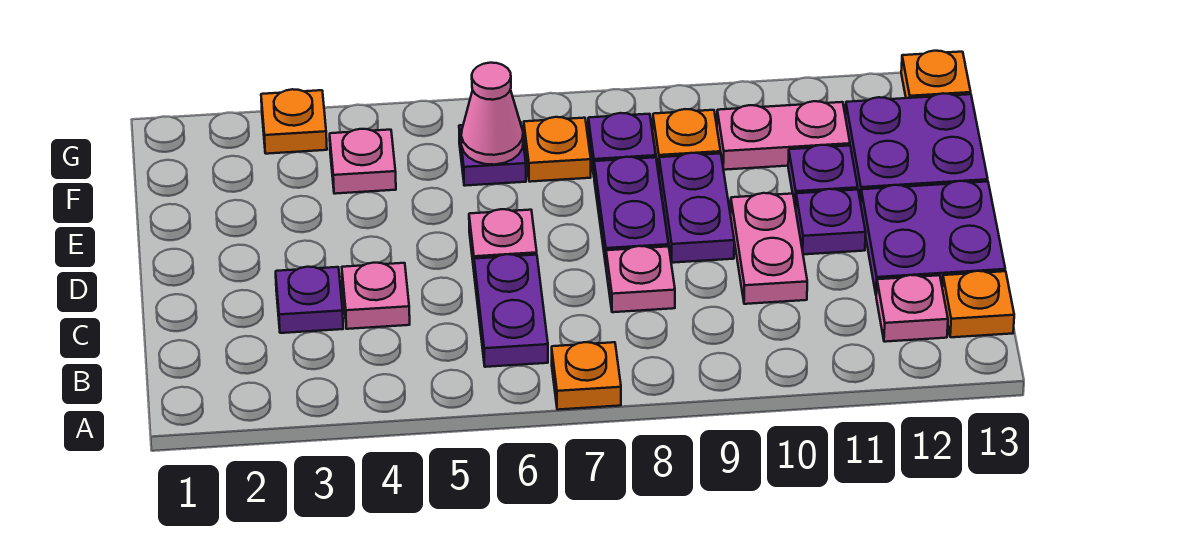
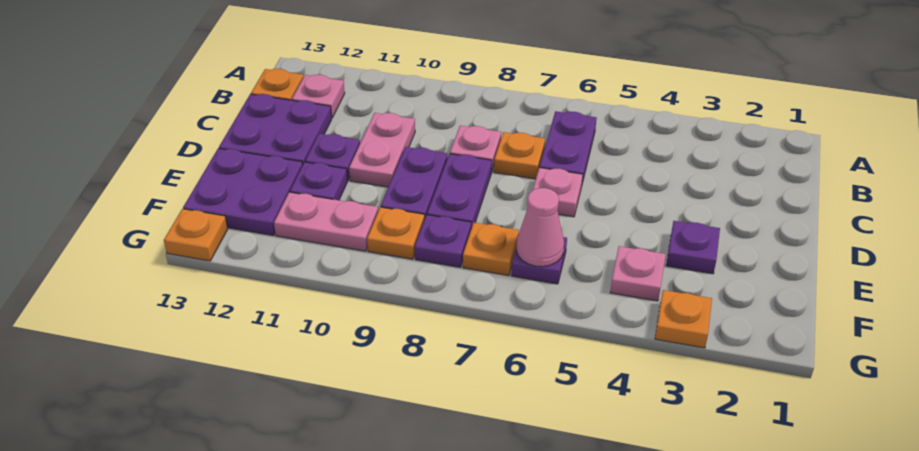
orange 1x1 plate [552,342,621,410] -> orange 1x1 plate moved to [494,132,545,179]
purple 1x1 plate [276,267,343,333] -> purple 1x1 plate moved to [666,221,720,274]
pink 1x1 plate [342,263,410,329] -> none

